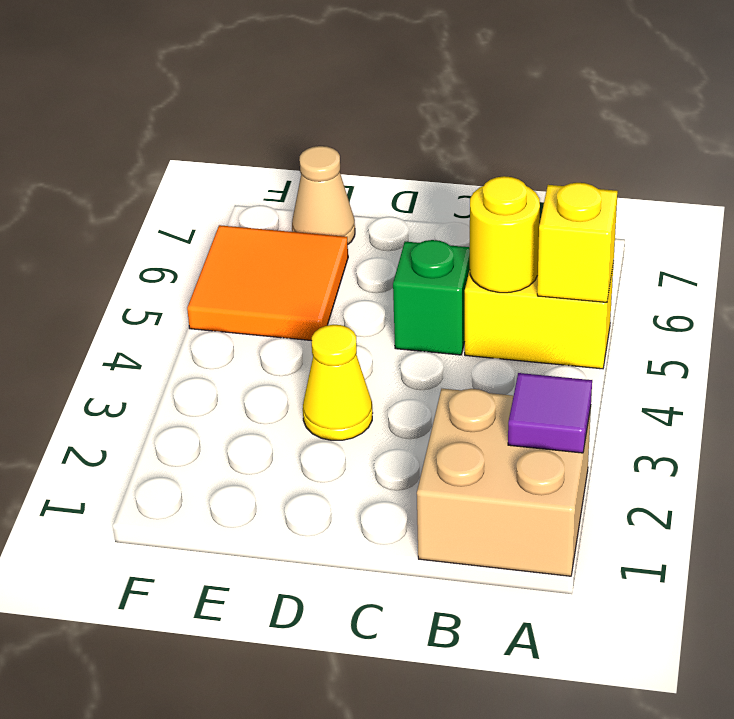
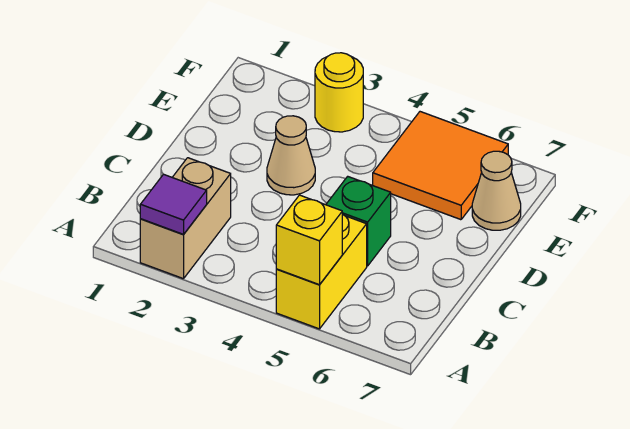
tan 2x2 brick [417,389,591,576] -> tan 1x2 brick [140,158,231,279]
yellow 1x1 round brick [470,176,540,293] -> yellow 1x1 round brick moved to [315,53,363,132]
yellow 1x1 cone [303,325,372,440] -> tan 1x1 cone [267,116,315,195]

